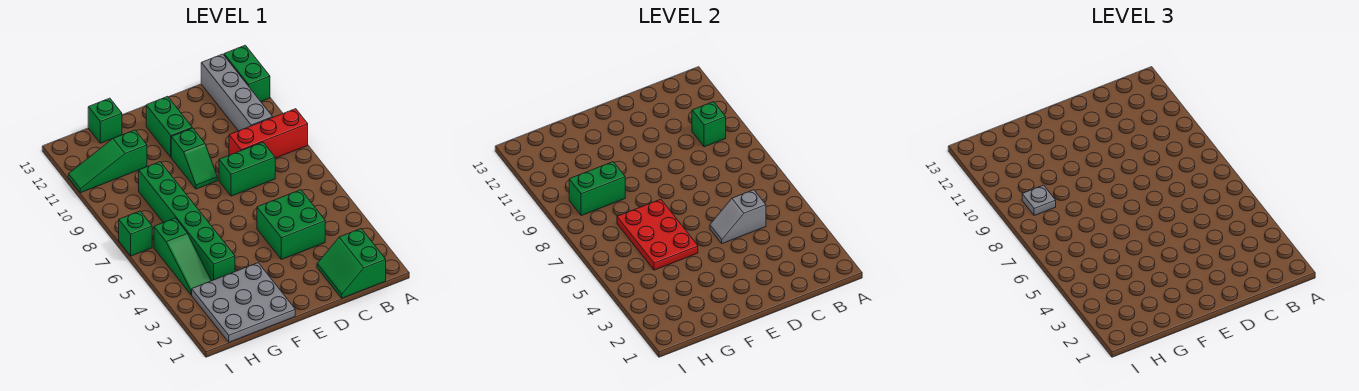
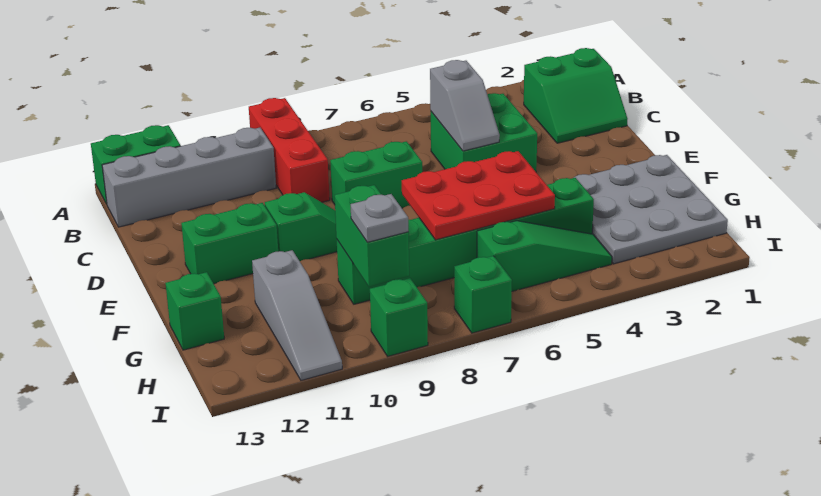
green 1x1 brick [692,102,726,147] -> green 1x1 brick moved to [370,278,428,357]
green 1x2 brick [219,142,275,196] -> green 1x2 brick turned to [330,141,422,208]
green 1x3 slope [68,130,147,193] -> grey 1x3 slope [252,250,342,380]

